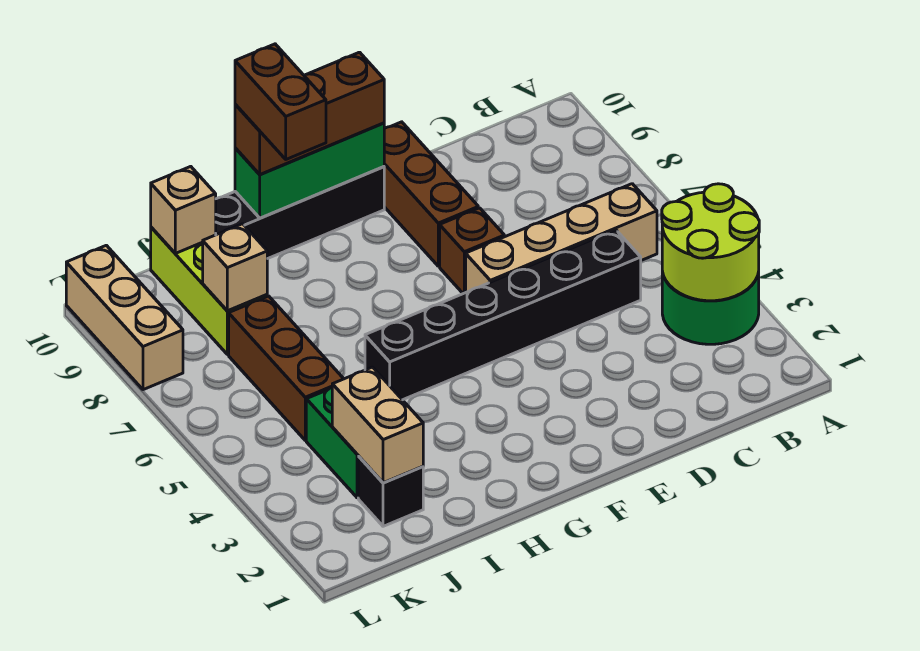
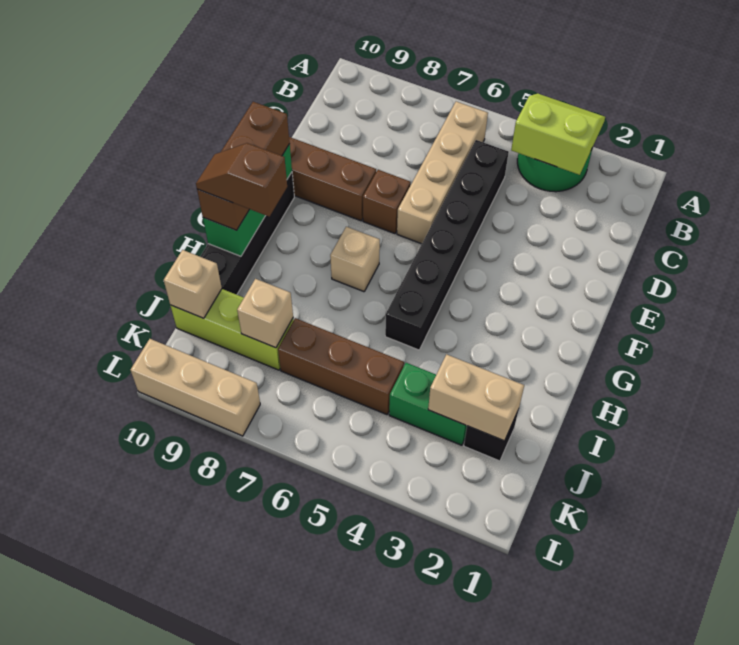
lime 2x2 round brick [662,184,759,301] -> lime 2x2 slope [511,94,605,175]
none -> tan 1x1 brick [330,227,380,292]
brown 1x2 brick [235,44,326,159] -> brown 1x2 slope [196,143,287,217]

